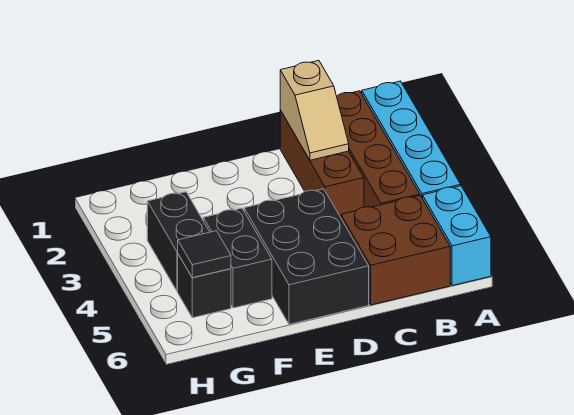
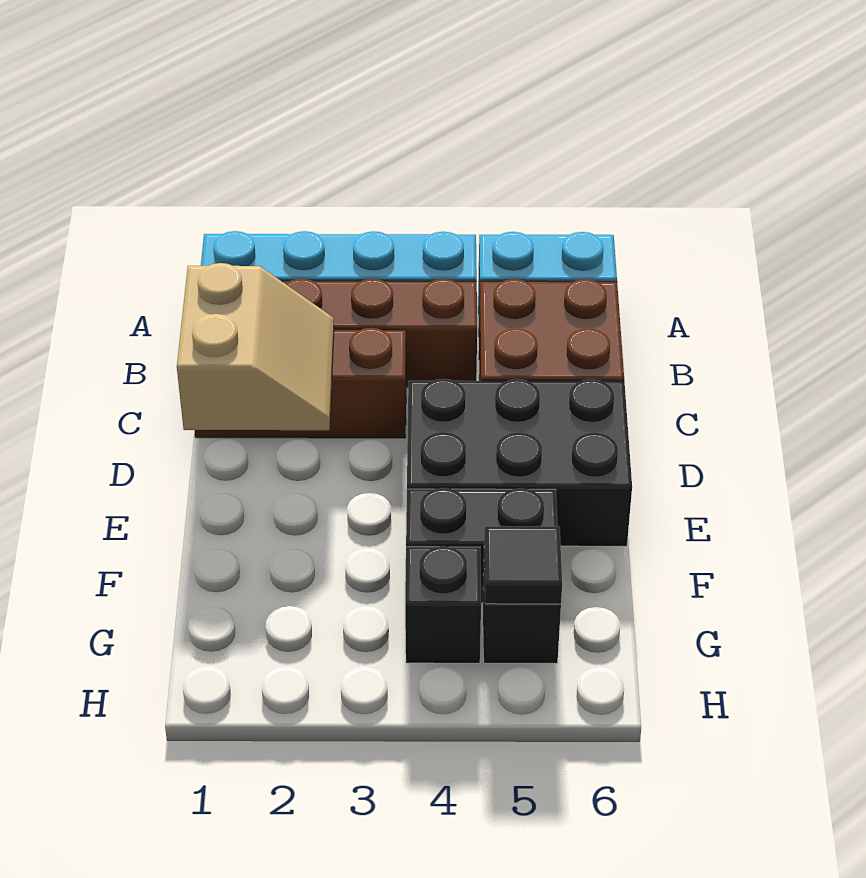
tan 1x2 slope [280,61,349,160] -> tan 2x2 slope [177,263,334,430]
black 1x2 brick [147,192,209,292] -> black 1x1 brick [405,546,481,663]

